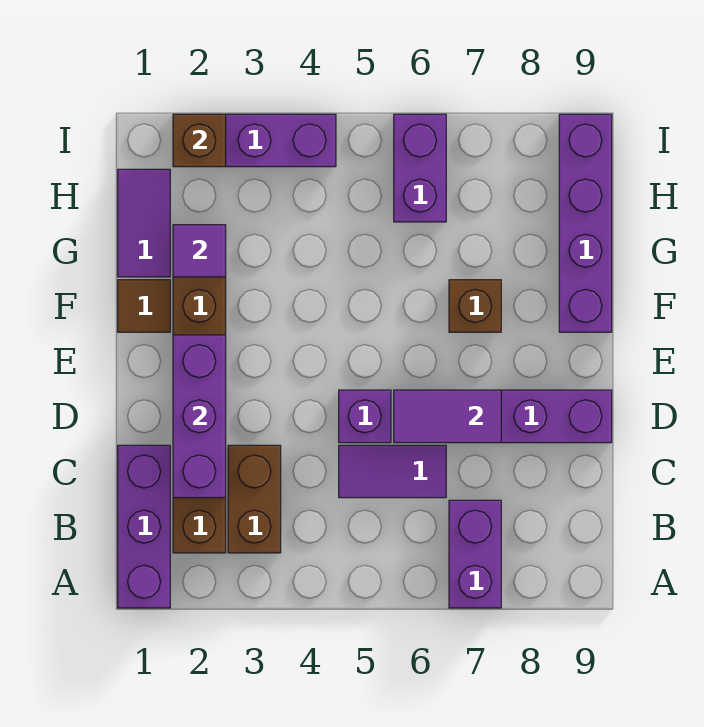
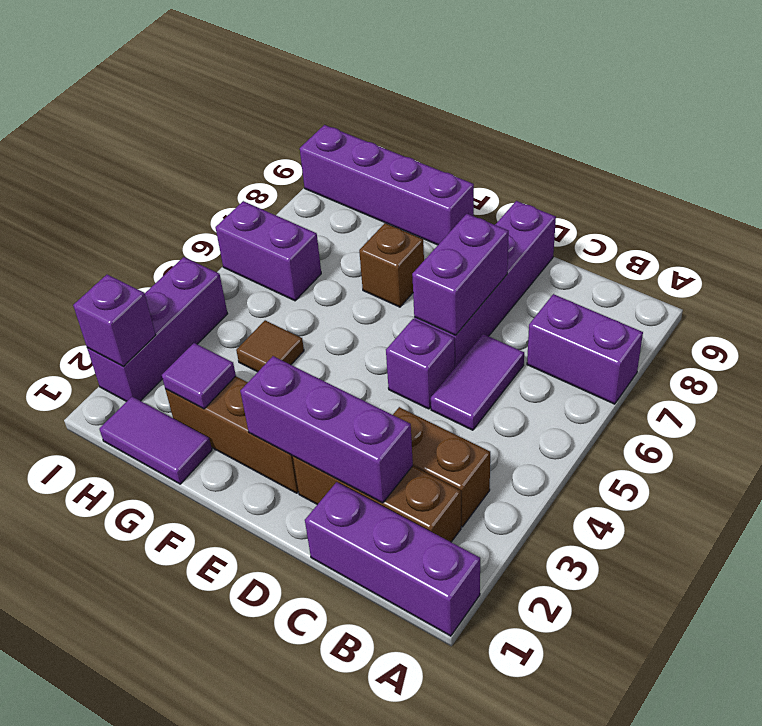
purple 1x2 tile [394,390,501,443] -> purple 1x2 brick [412,214,509,335]
brown 1x1 tile [118,280,170,332] -> brown 1x1 tile moved to [236,320,304,372]
brown 1x1 brick [173,114,226,167] -> purple 1x1 brick [73,275,156,367]

